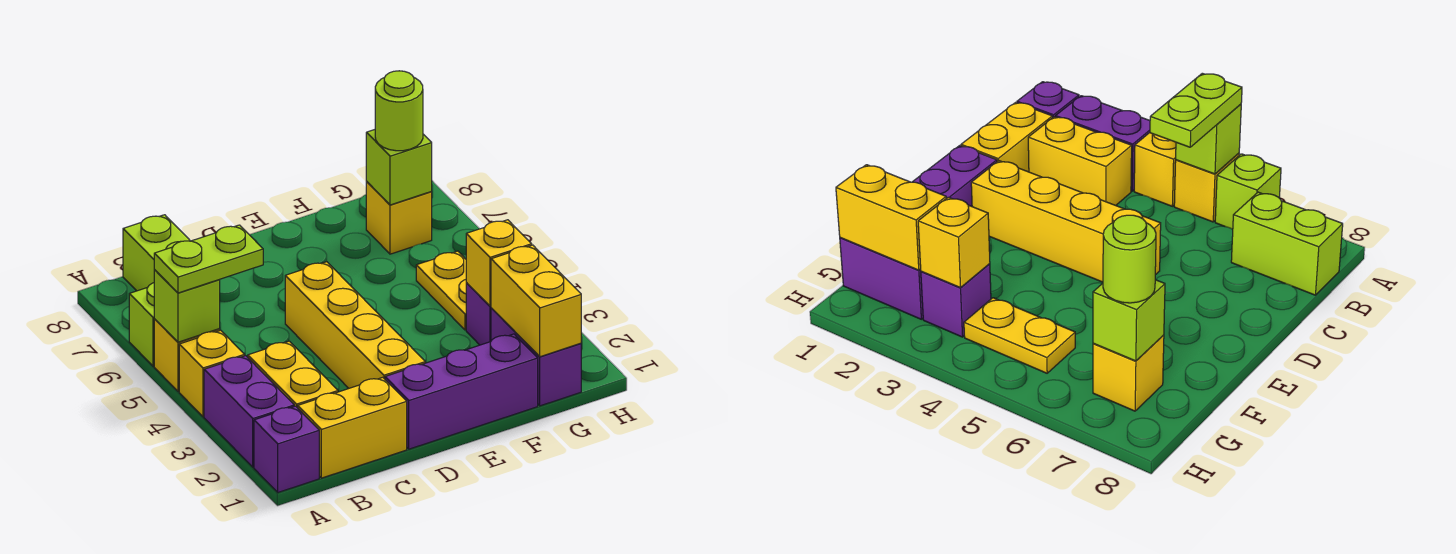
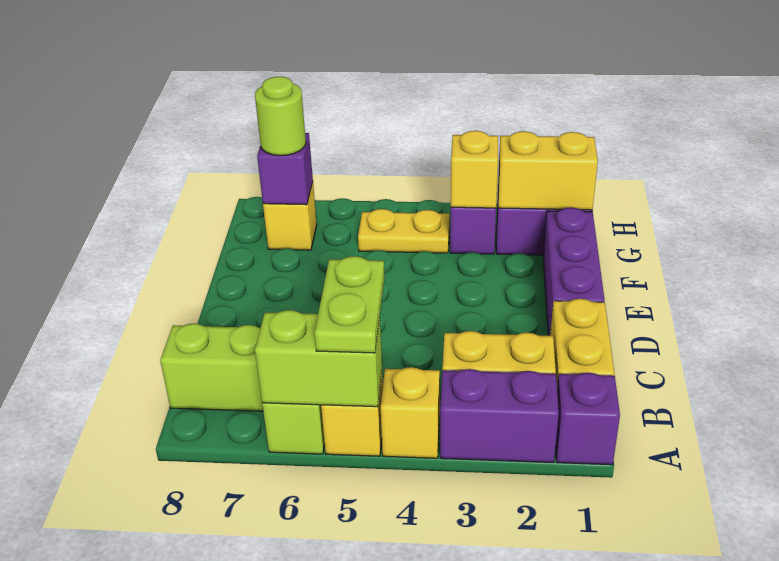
lime 1x1 brick [154,270,220,342] -> lime 1x2 brick [255,310,382,407]
yellow 1x4 brick [285,262,425,388] -> none
lime 1x1 brick [366,130,432,205] -> purple 1x1 brick [257,133,313,205]

